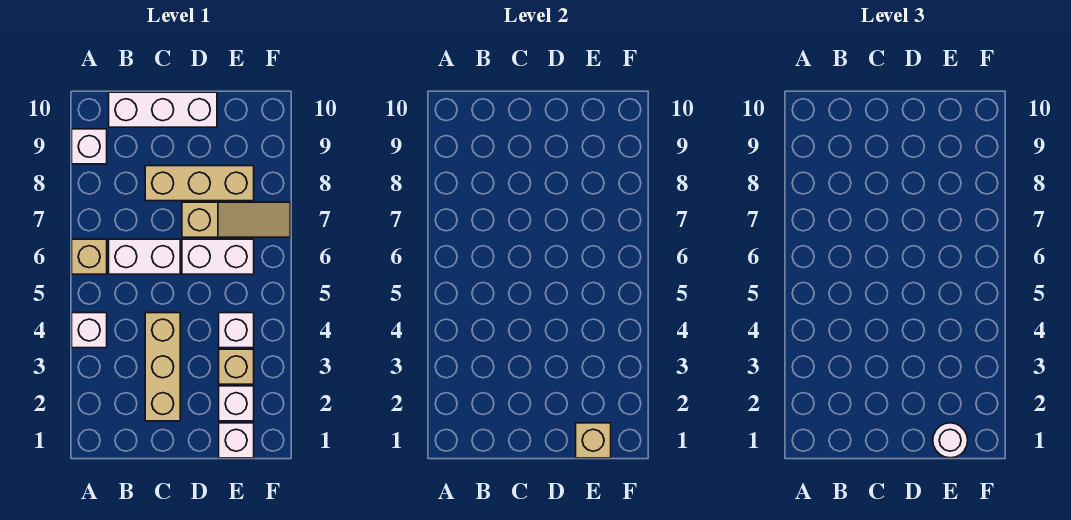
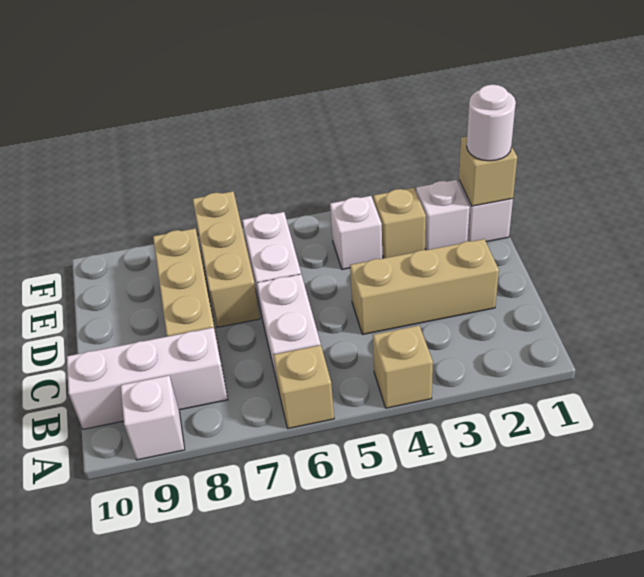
white 1x1 brick [72,313,107,348] -> tan 1x1 brick [373,326,433,408]
white 1x3 brick [109,92,217,127] -> white 1x3 brick turned to [67,328,228,429]
tan 1x3 slope [182,202,290,237] -> tan 1x3 brick [193,191,260,327]

